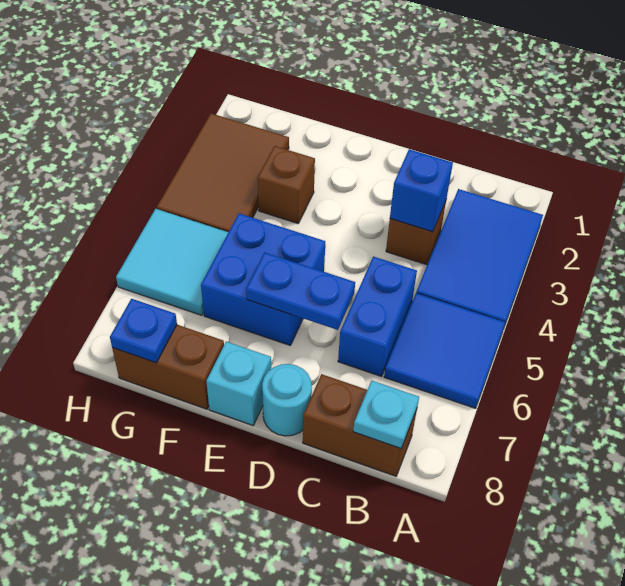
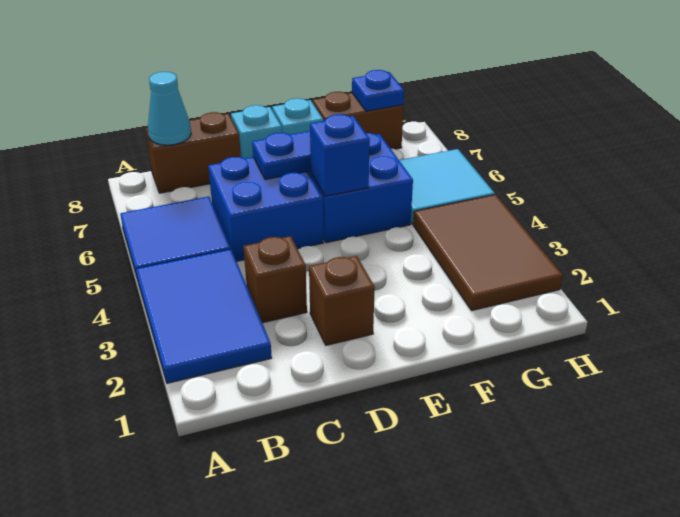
cyan 1x1 plate [353,381,419,448] -> cyan 1x1 cone [148,72,191,145]
blue 1x1 brick [390,149,453,232] -> blue 1x1 brick moved to [310,114,370,196]
blue 1x2 brick [338,256,417,377] -> blue 2x2 brick [208,157,323,261]
cyan 1x1 round brick [262,364,312,436] -> cyan 1x1 brick [231,105,282,159]
brown 1x1 brick [258,146,315,223] -> brown 1x1 brick moved to [309,256,375,345]

